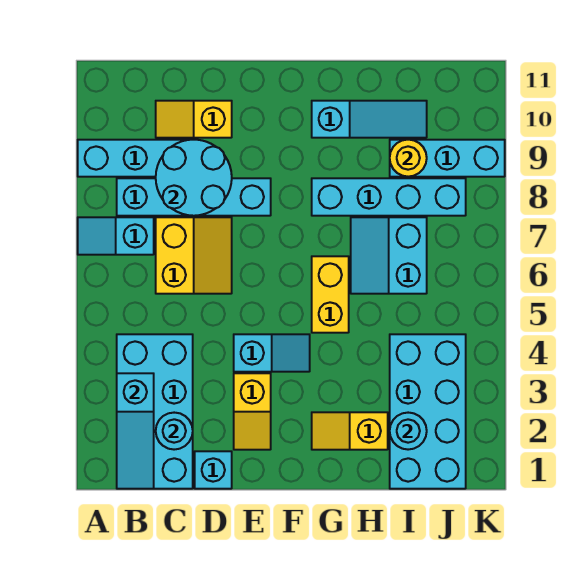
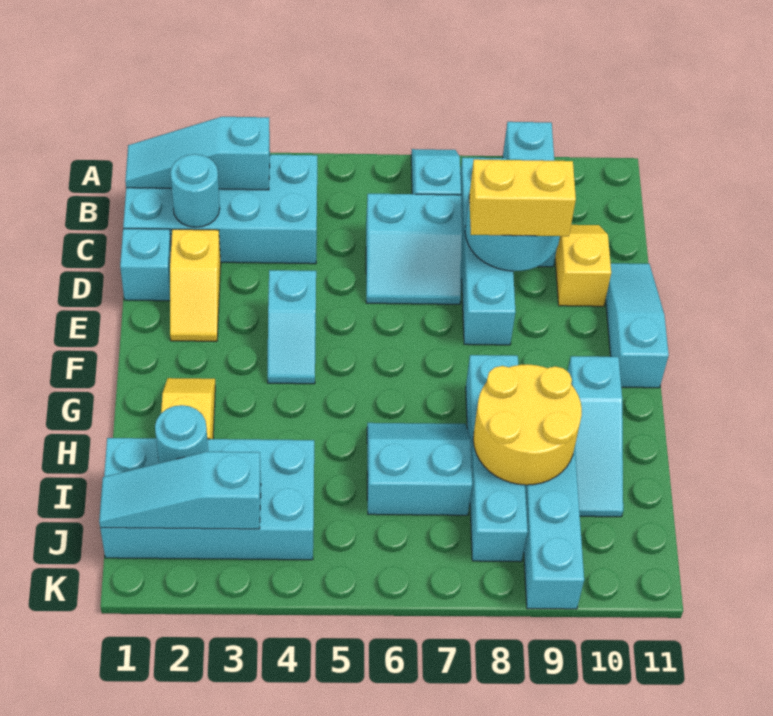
yellow 2x2 slope [156,217,232,294] -> cyan 2x2 slope [366,194,463,304]
none -> cyan 1x3 slope [606,263,669,388]
yellow 1x2 slope [234,373,271,450] -> yellow 1x2 slope turned to [170,229,221,341]
yellow 1x2 brick [312,256,349,333] -> yellow 1x2 brick moved to [469,159,576,236]
yellow 1x1 round brick [390,140,427,177] -> yellow 2x2 round brick [473,364,582,485]
none -> cyan 1x3 slope [99,452,261,529]

